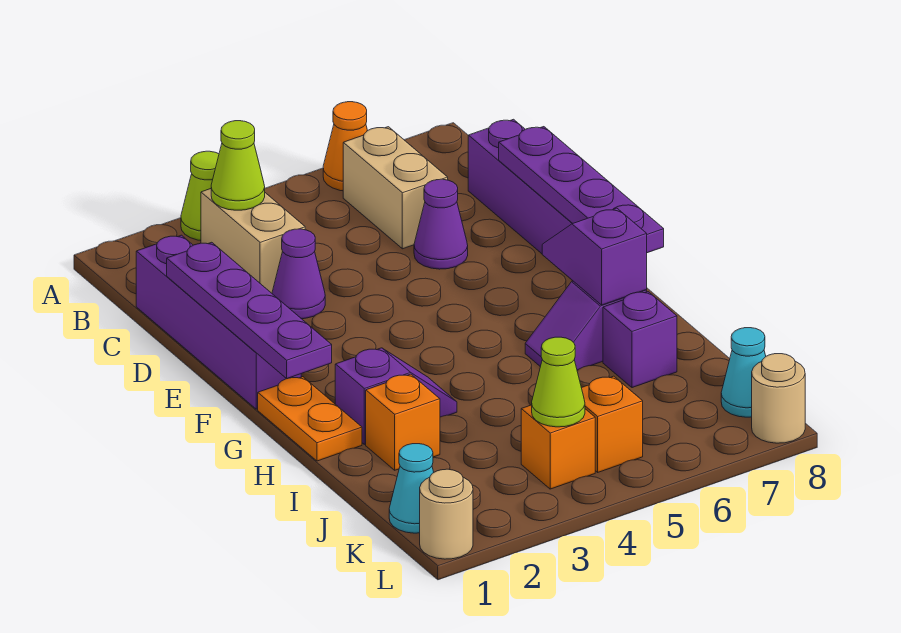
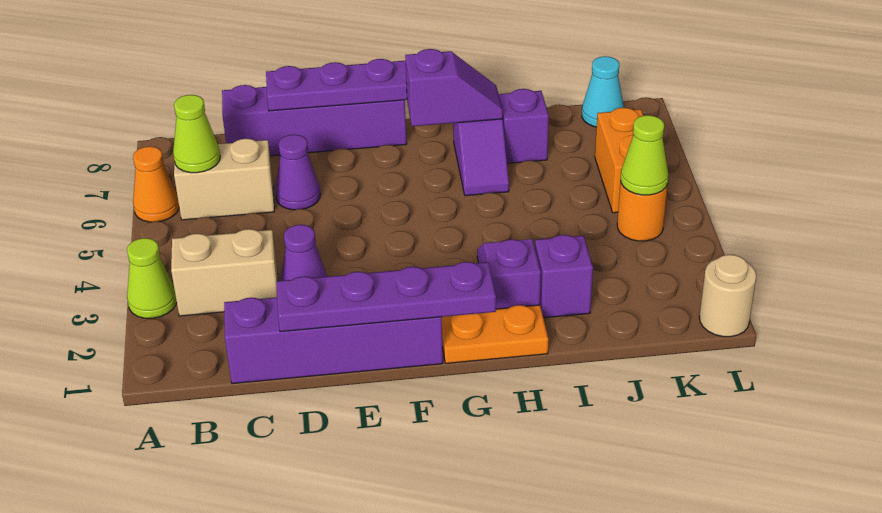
lime 1x1 cone [211,121,265,210] -> lime 1x1 cone moved to [173,95,220,173]
purple 1x2 slope [542,208,647,305] -> purple 1x2 slope turned to [405,49,503,126]
orange 1x1 brick [366,374,440,470] -> purple 1x1 brick [535,235,593,318]
cyan 1x1 cone [389,444,434,533] -> none
orange 1x1 brick [521,405,595,489] -> orange 1x1 round brick [617,180,668,241]
orange 1x1 brick [582,376,643,472] -> orange 1x2 brick [595,108,643,213]
tan 1x1 round brick [752,354,805,443] -> none

